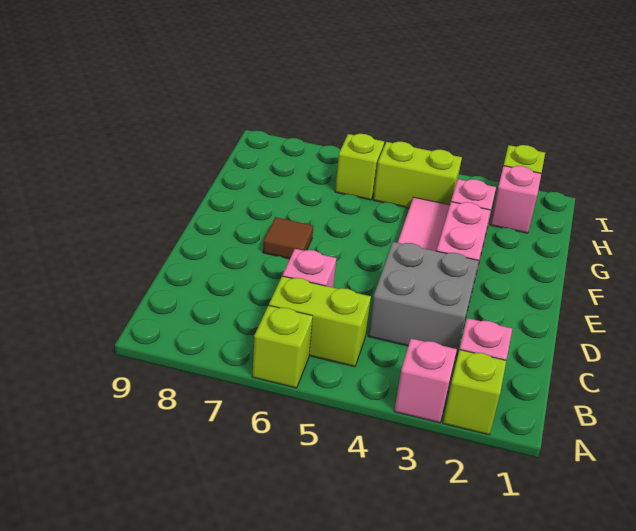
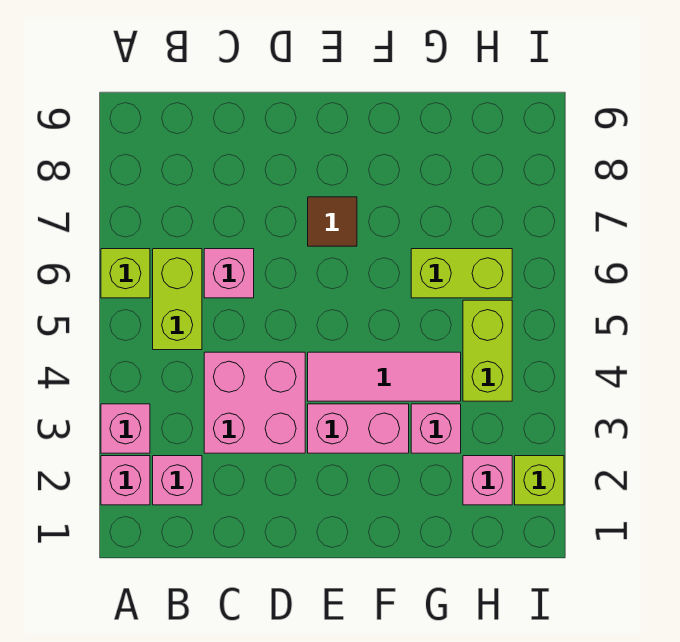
lime 1x1 brick [443,350,506,435] -> pink 1x1 brick [101,456,150,505]
grey 2x2 brick [368,242,478,357] -> pink 2x2 brick [204,352,305,453]
lime 1x1 brick [335,134,384,200] -> lime 1x2 brick [411,249,512,298]

